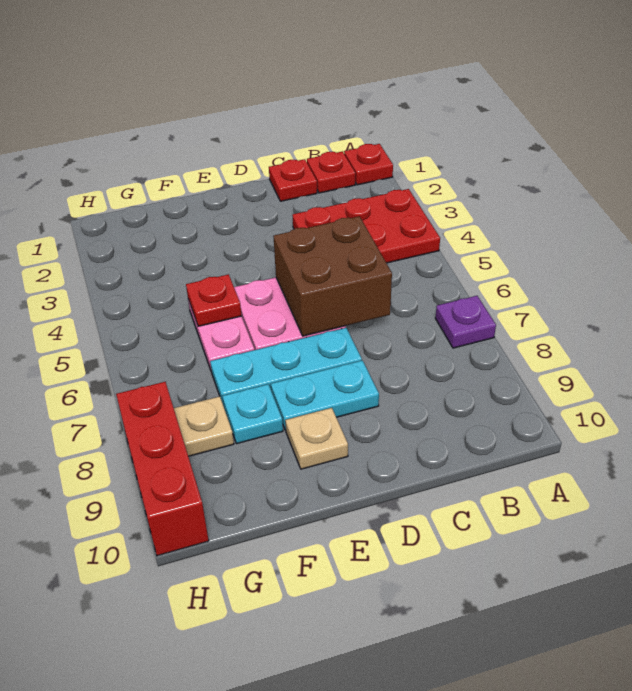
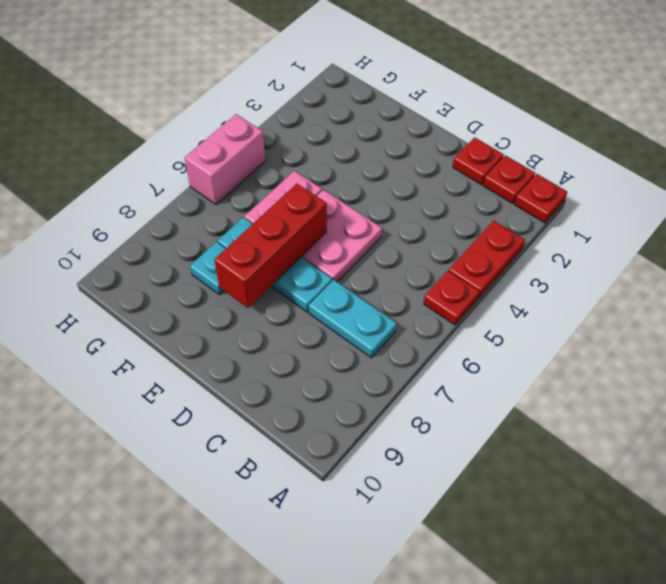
red 2x3 plate [292,189,440,263] -> red 1x2 plate [449,221,525,298]
purple 1x1 plate [435,296,496,348] -> none
brown 2x2 brick [273,216,392,336] -> none
cyan 1x2 plate [271,360,379,430] -> cyan 1x2 plate moved to [308,280,397,358]
tan 1x1 plate [285,408,348,469] -> none
red 1x1 plate [186,274,242,326] -> red 1x1 plate moved to [424,271,479,325]
tan 1x1 plate [174,397,234,456] -> none
none -> pink 1x2 brick [185,114,266,204]
red 1x3 brick [116,382,209,556] -> red 1x3 brick moved to [214,184,327,308]

